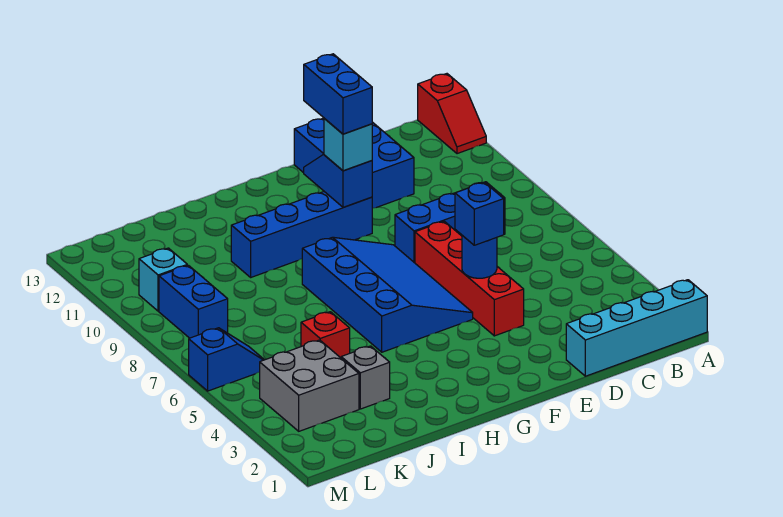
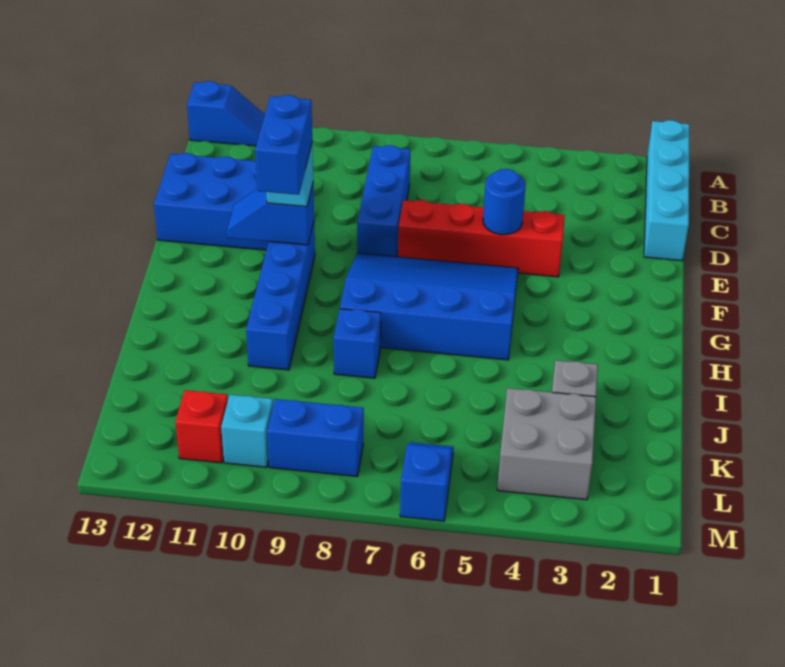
red 1x2 slope [418,74,486,154] -> blue 1x2 slope [187,81,265,146]
blue 1x1 brick [455,182,504,245] -> blue 1x1 brick moved to [334,309,381,378]
blue 1x2 brick [304,54,372,134] -> blue 1x2 brick turned to [255,95,312,195]
red 1x1 brick [301,312,350,358] -> red 1x1 brick moved to [175,390,228,463]

